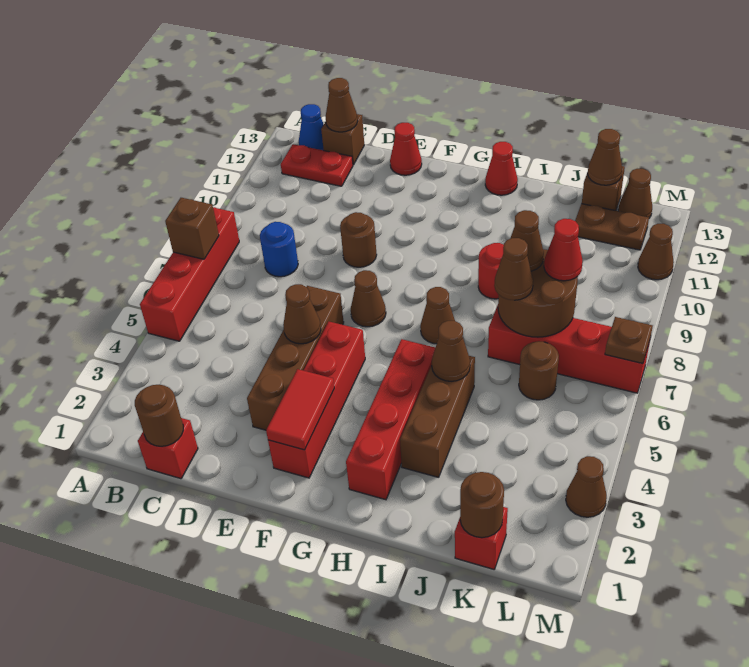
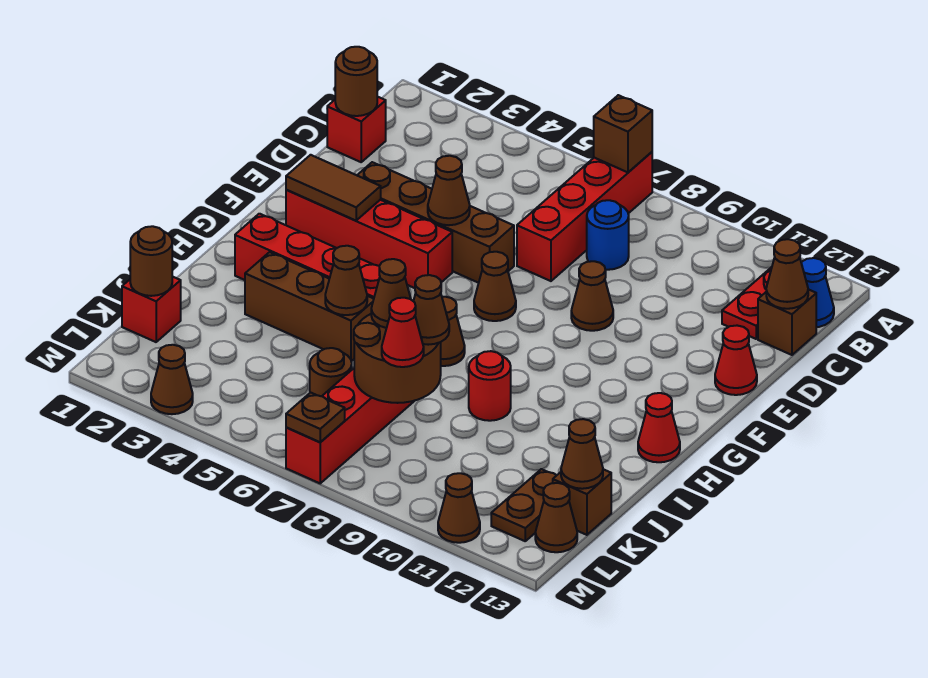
red 1x4 brick [140,207,239,341] -> red 1x4 brick turned to [517,152,652,281]
brown 1x1 round brick [340,212,377,267] -> brown 1x1 cone [571,261,613,331]
red 1x2 tile [266,369,334,450] -> brown 1x2 tile [286,155,381,220]

